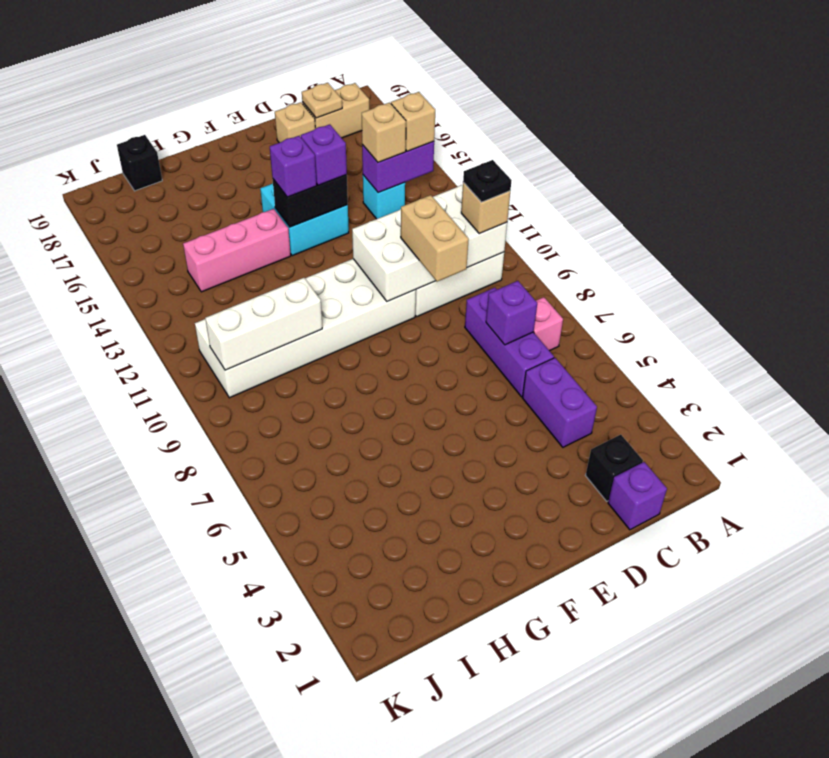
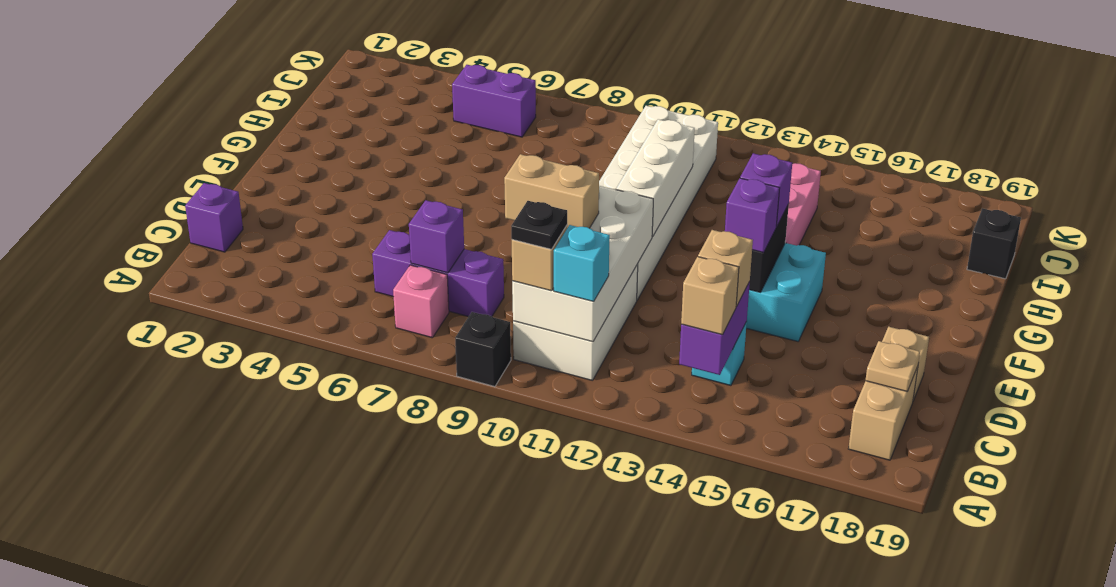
none -> cyan 1x1 brick [554,225,610,301]
black 1x1 brick [586,435,643,501] -> black 1x1 brick moved to [455,312,511,387]
purple 1x2 brick [523,358,597,447] -> purple 1x2 brick moved to [452,65,536,137]
white 1x3 brick [205,278,322,370] -> white 1x3 brick moved to [616,119,695,237]

